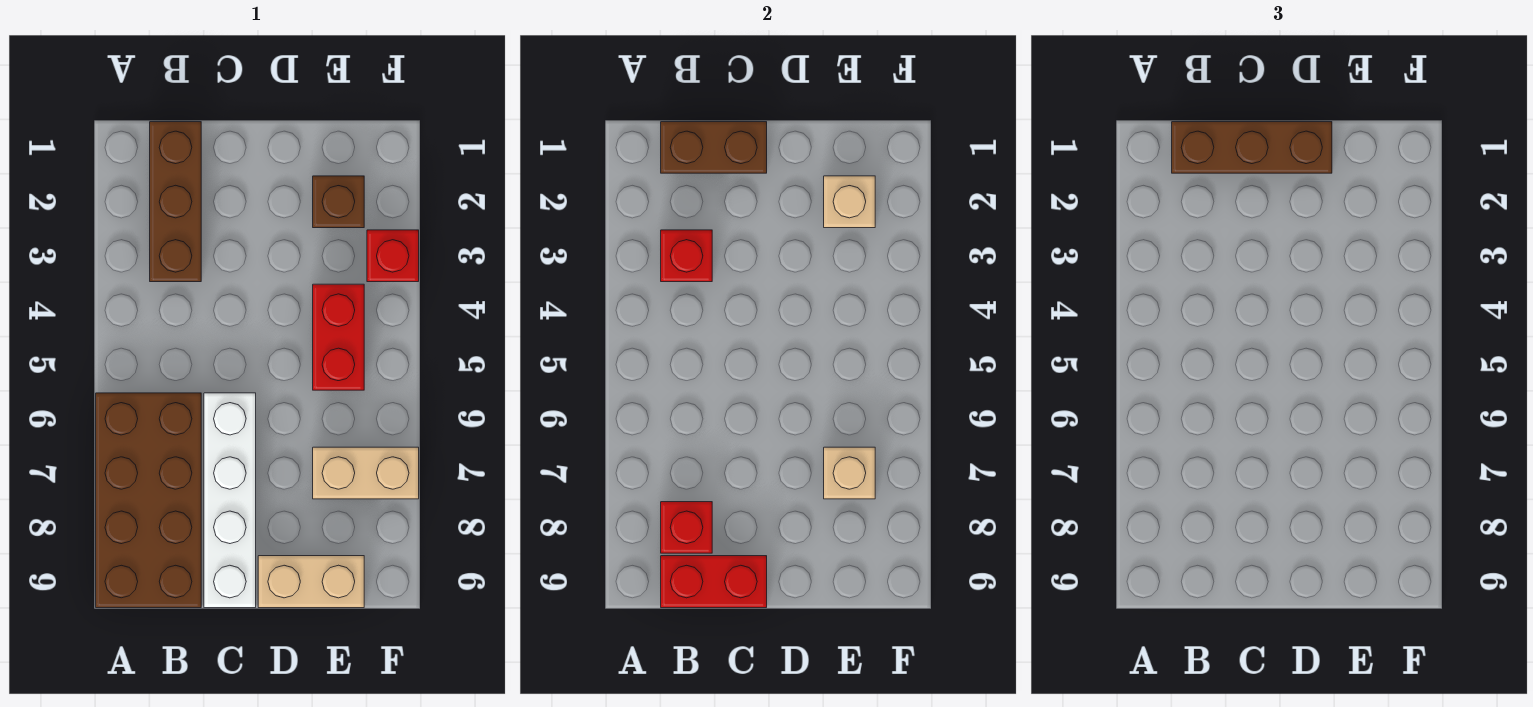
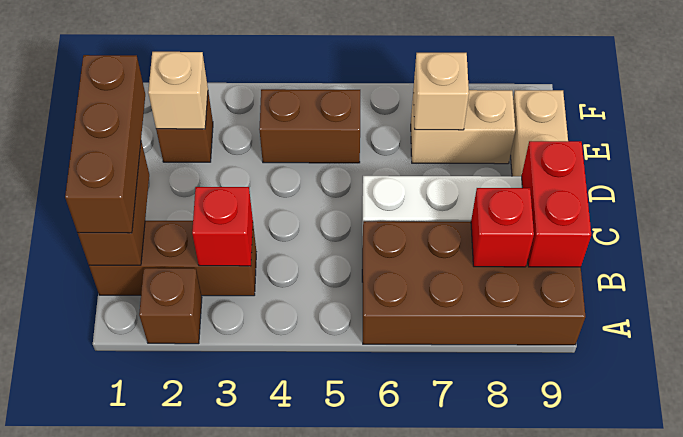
none -> brown 1x1 brick [139,268,202,344]
red 1x2 brick [313,284,364,390] -> brown 1x2 brick [259,89,360,163]
tan 1x2 brick [313,447,419,499] -> tan 1x2 brick turned to [411,90,515,164]
red 1x1 brick [367,230,419,282] -> none

